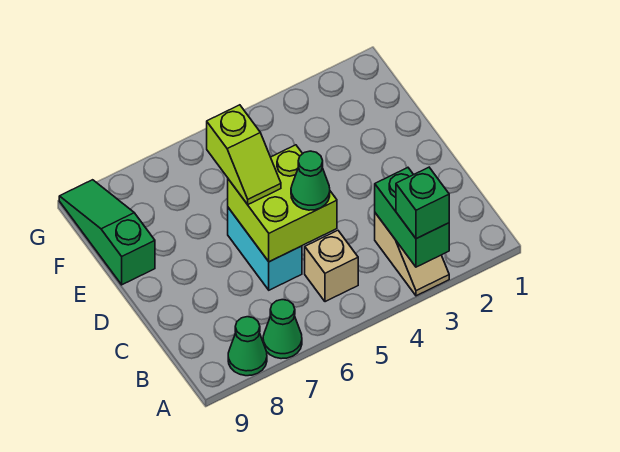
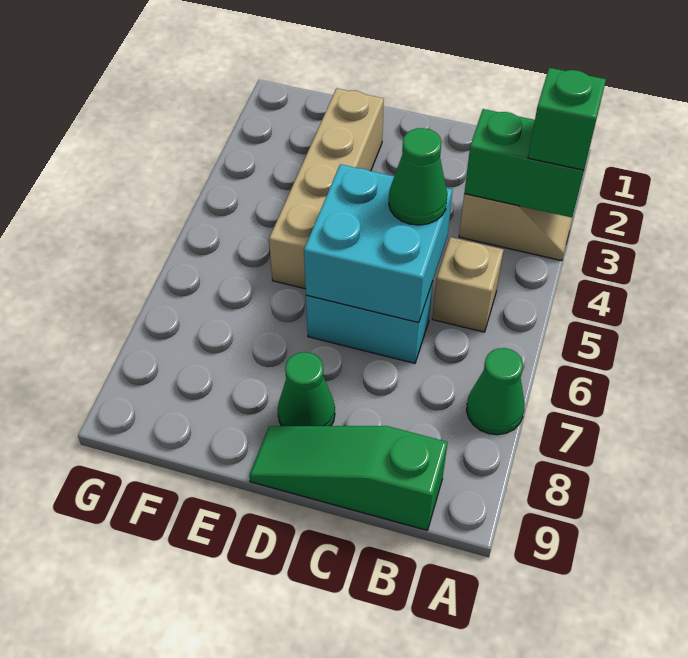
green 1x1 cone [228,317,267,376] -> green 1x1 cone moved to [278,352,335,426]
lime 2x2 brick [228,145,337,262] -> cyan 2x2 brick [304,164,453,323]
lime 1x2 slope [207,105,281,204] -> none
none -> tan 1x4 brick [269,88,384,289]
green 1x3 slope [59,180,155,285] -> green 1x3 slope moved to [249,426,448,530]

